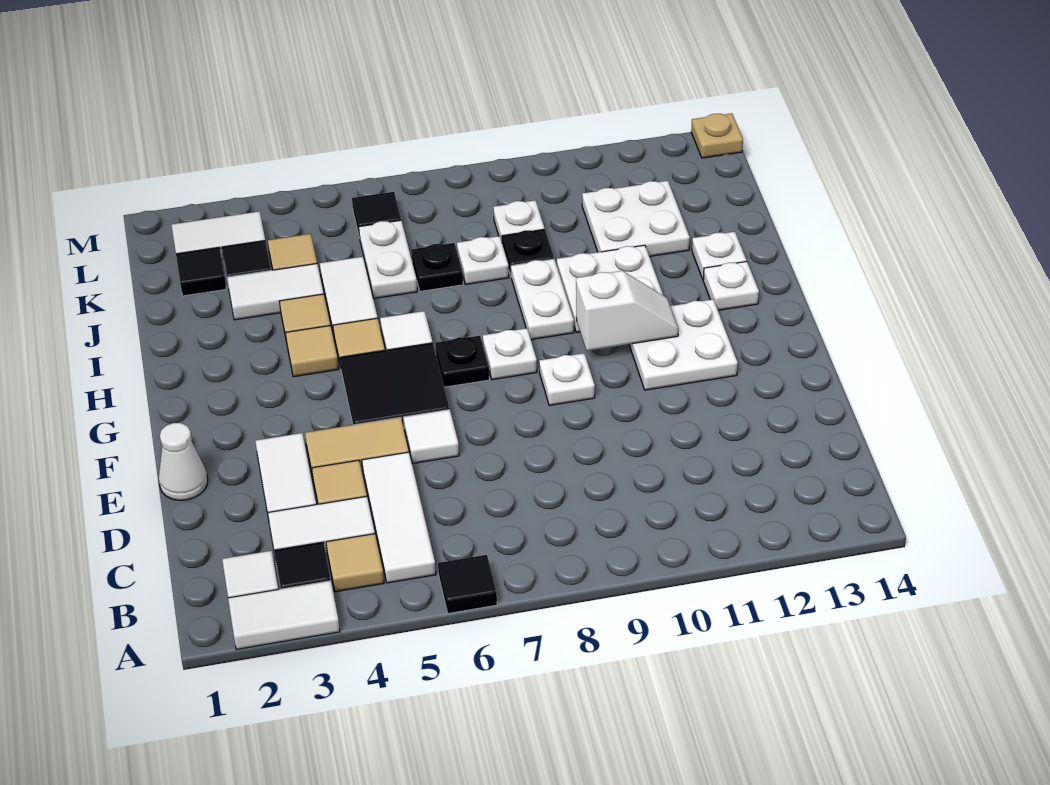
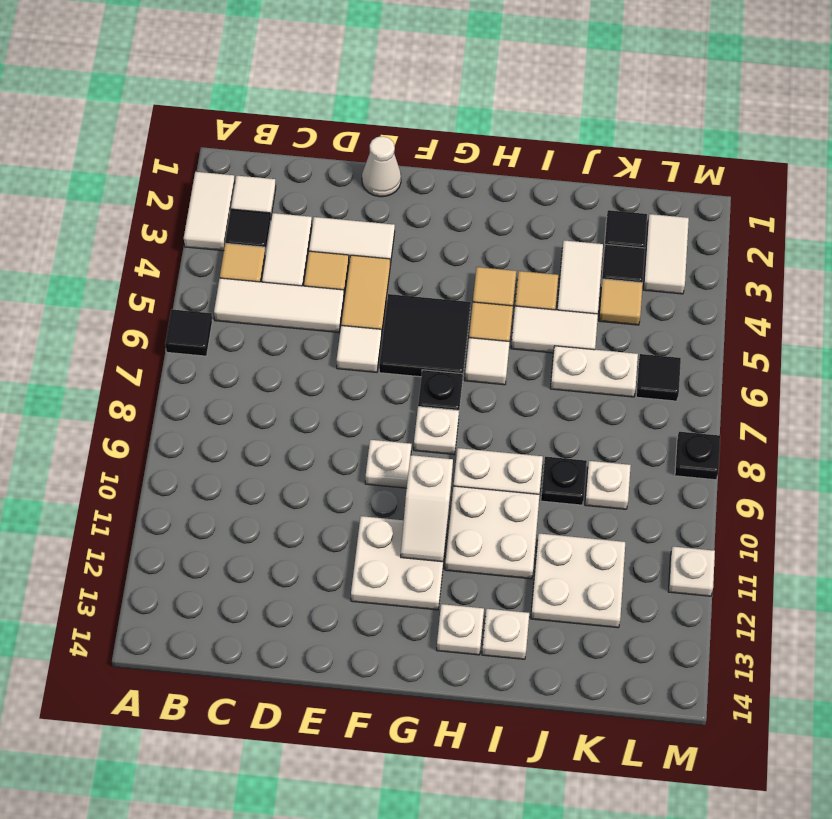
black 1x1 plate [411,243,463,291] -> black 1x1 plate moved to [675,432,720,480]
white 1x1 plate [457,236,509,284] -> white 1x1 plate moved to [668,547,715,596]
tan 1x1 plate [691,113,743,158] -> none

